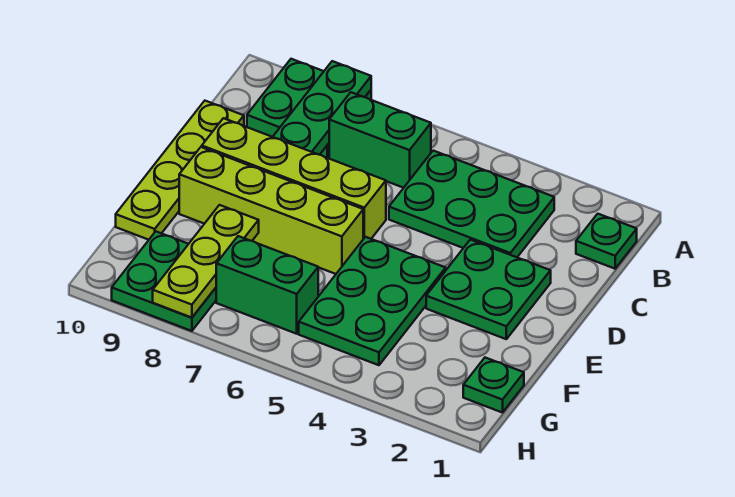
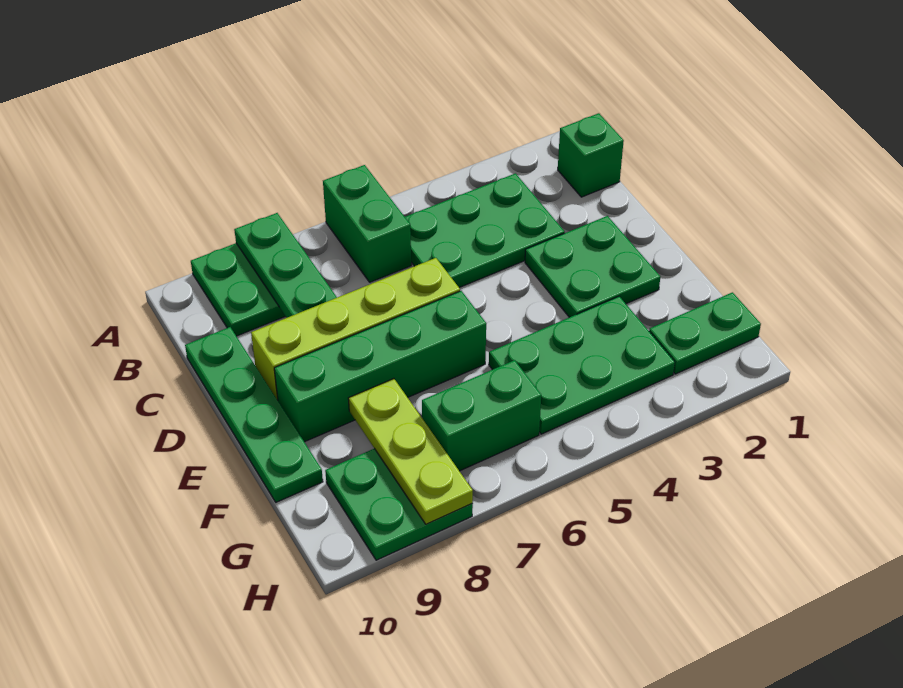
green 1x1 plate [576,214,637,269] -> green 1x1 brick [558,113,624,197]
green 1x2 brick [329,92,431,188] -> green 1x2 brick turned to [323,165,411,282]
lime 1x4 plate [116,101,244,240] -> green 1x4 plate [185,327,323,502]
green 2x3 plate [299,237,446,365] -> green 2x3 plate turned to [489,296,675,434]
lime 1x4 brick [179,147,363,274] -> green 1x4 brick [274,291,486,442]
green 1x1 plate [463,358,524,413] -> green 1x2 plate [649,292,761,374]

